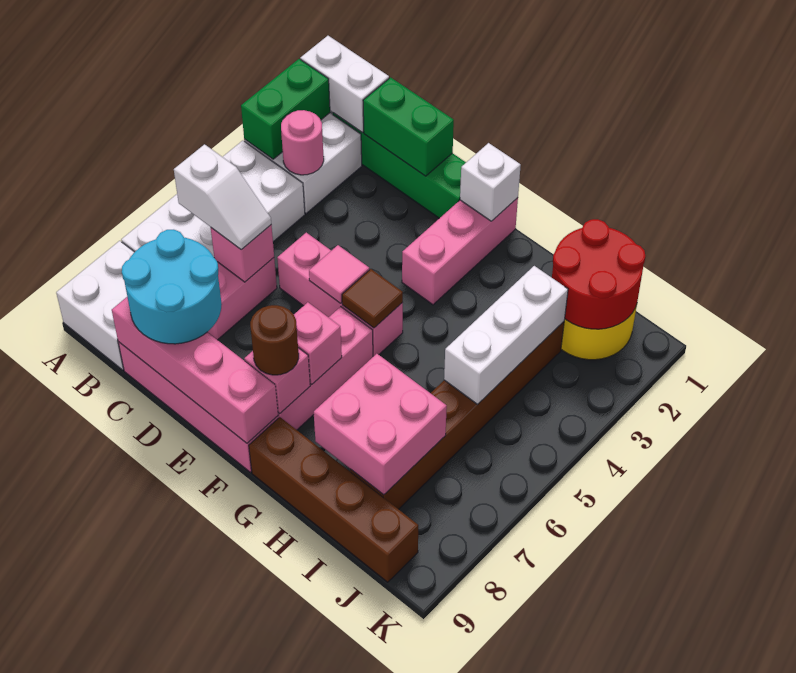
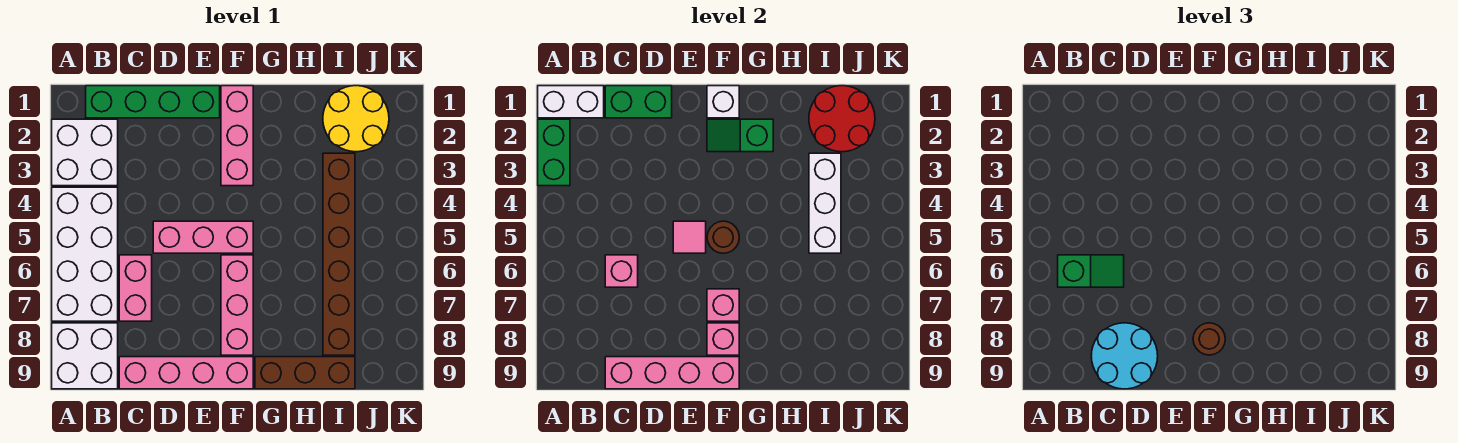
pink 1x1 round brick [281,110,324,175] -> none
white 1x2 slope [174,144,271,250] -> green 1x2 slope [1058,255,1124,287]
none -> green 1x2 slope [707,119,773,152]
brown 1x1 tile [342,269,403,328] -> brown 1x1 round brick [707,221,739,253]
brown 1x4 brick [249,417,418,582] -> brown 1x3 brick [255,357,355,389]
pink 2x2 brick [314,354,447,495] -> none

